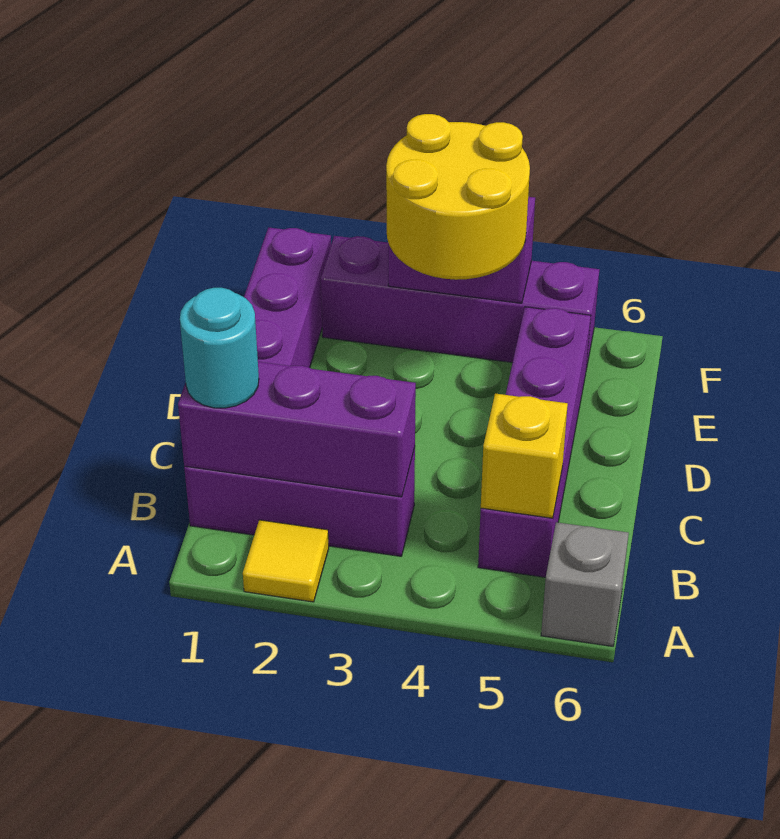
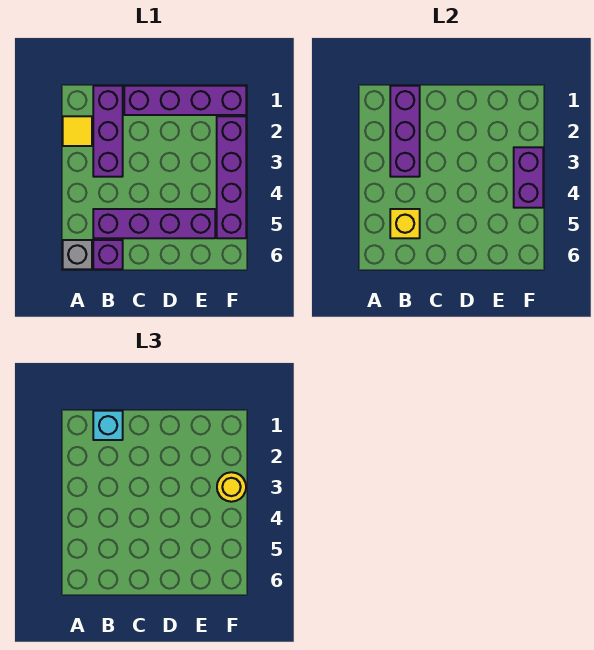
cyan 1x1 round brick [180,288,259,408] -> cyan 1x1 brick [93,411,123,440]
none -> purple 1x1 brick [93,240,123,269]
yellow 2x2 round brick [386,114,530,280] -> yellow 1x1 round brick [217,472,246,502]

